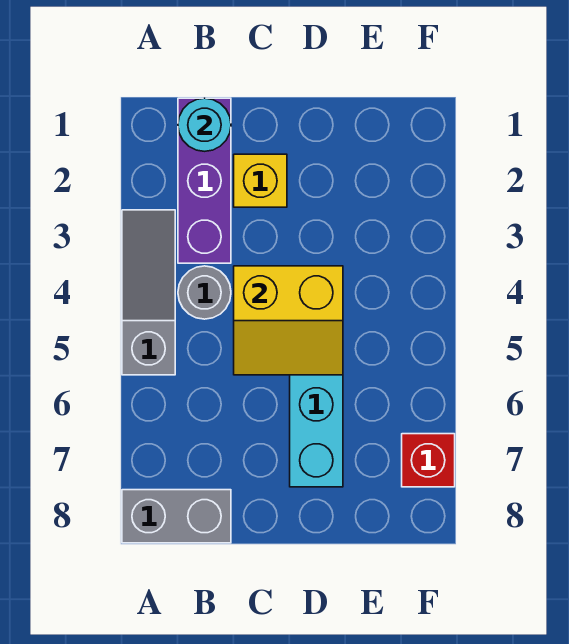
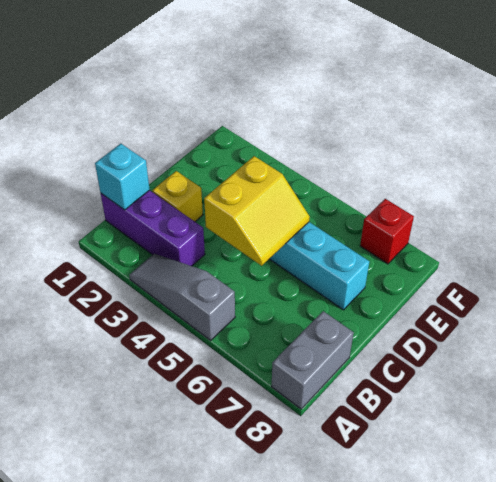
cyan 1x1 round brick [178,98,231,151] -> cyan 1x1 brick [95,144,150,210]
grey 1x1 round brick [178,266,231,319] -> none

